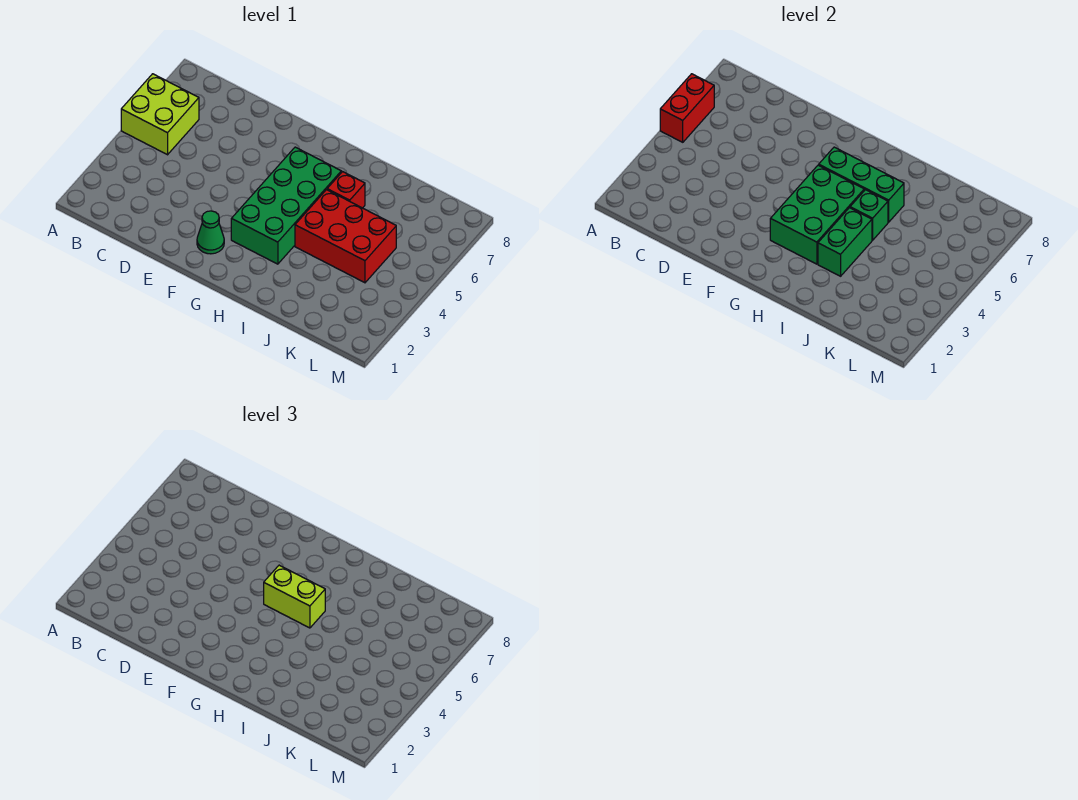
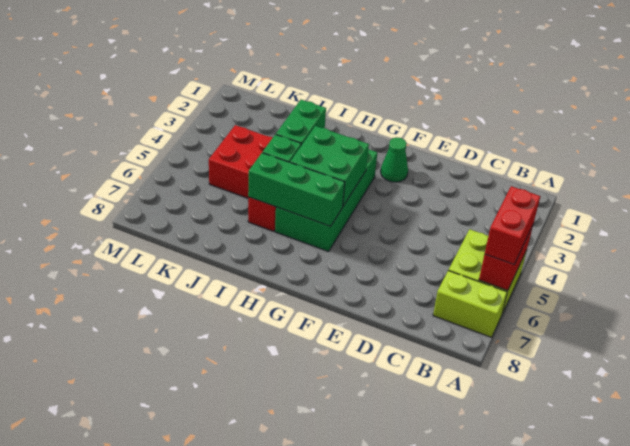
none -> red 1x2 brick [485,186,540,264]
green 2x3 brick [770,165,864,264] -> green 2x2 brick [290,126,369,206]
lime 1x2 brick [264,565,325,628] -> lime 1x2 brick moved to [433,270,507,337]

